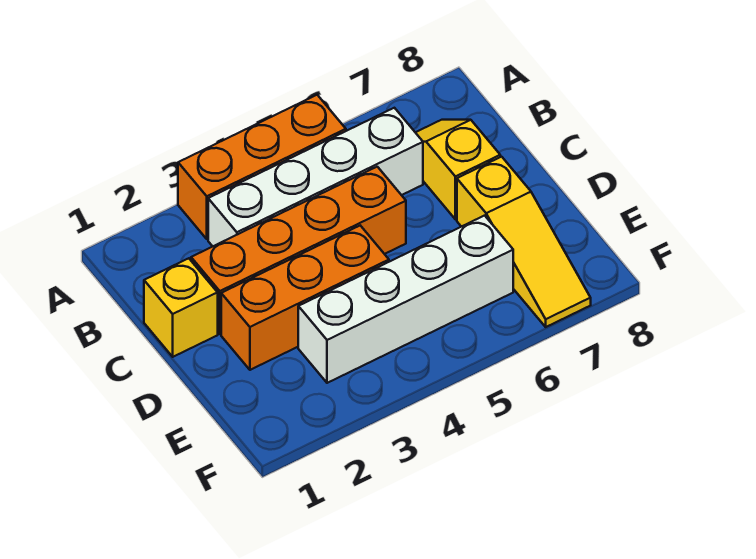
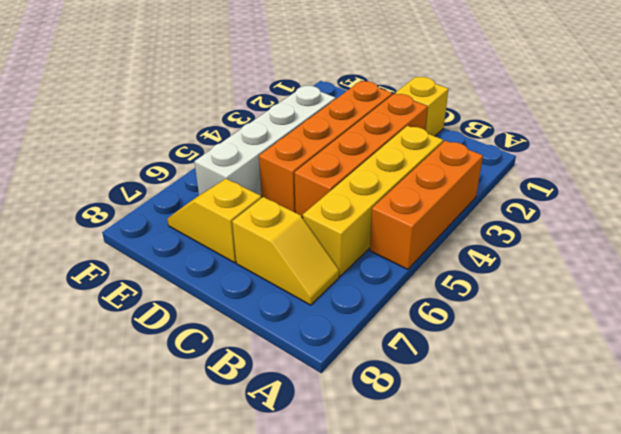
white 1x4 brick [208,108,423,246] -> yellow 1x4 brick [303,126,443,276]
orange 1x3 brick [221,226,389,370] -> orange 1x4 brick [259,81,392,212]
yellow 1x3 slope [457,157,591,327] -> yellow 1x2 slope [167,179,261,263]

